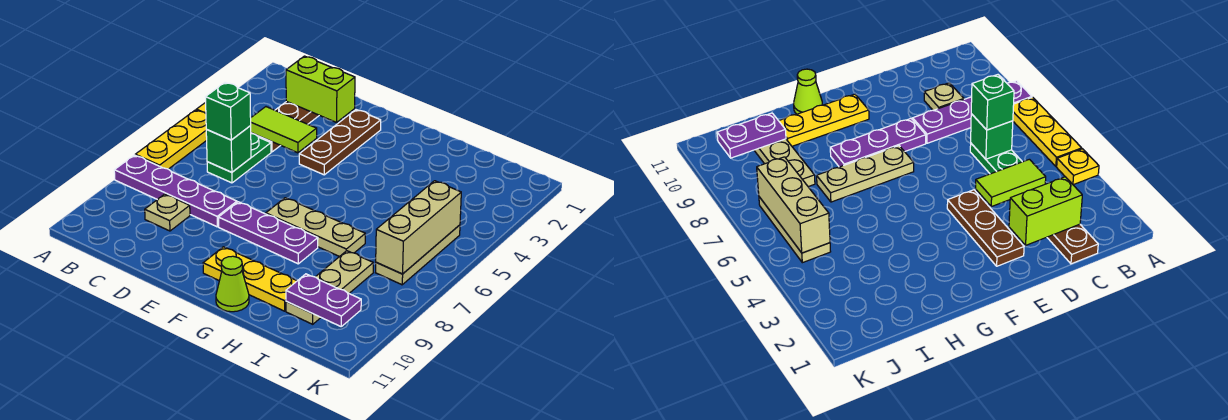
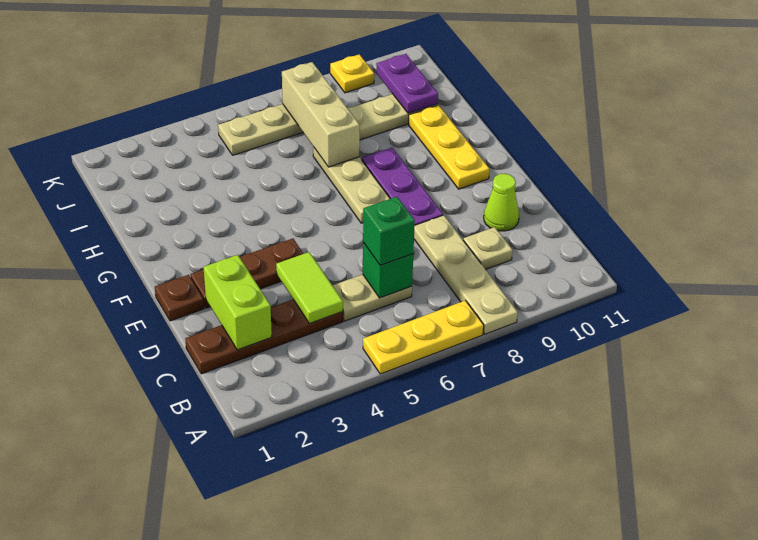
yellow 1x1 plate [1057,149,1099,185] -> yellow 1x1 plate moved to [330,54,374,93]
purple 1x4 plate [114,155,237,227] -> tan 1x4 plate [414,215,518,334]
green 1x2 plate [207,134,271,183] -> tan 1x2 plate [332,274,412,321]
none -> brown 1x1 plate [155,275,204,321]
lime 1x1 cone [216,256,249,312] -> lime 1x1 cone moved to [484,174,519,231]
tan 1x3 brick [376,181,461,274] -> tan 1x3 brick turned to [282,62,360,167]

